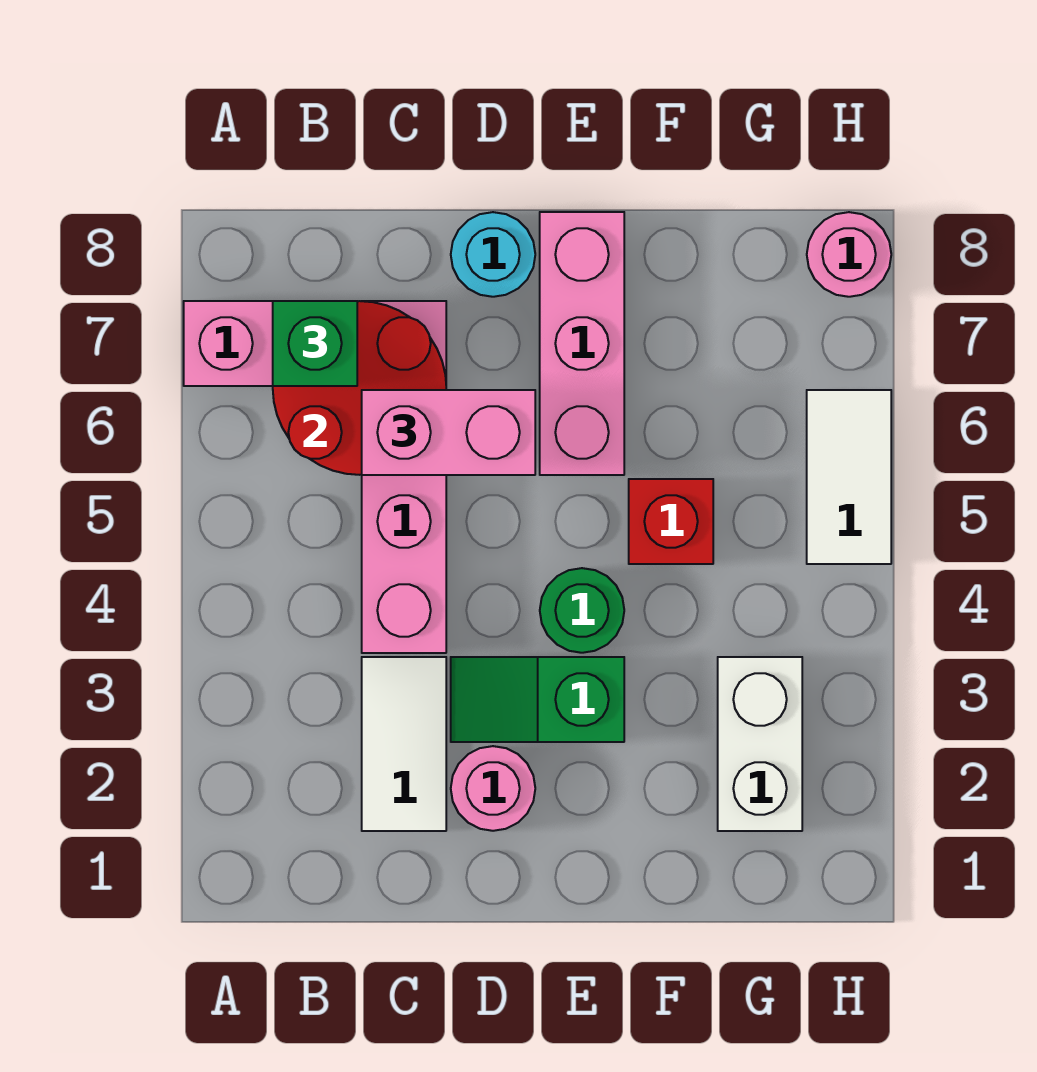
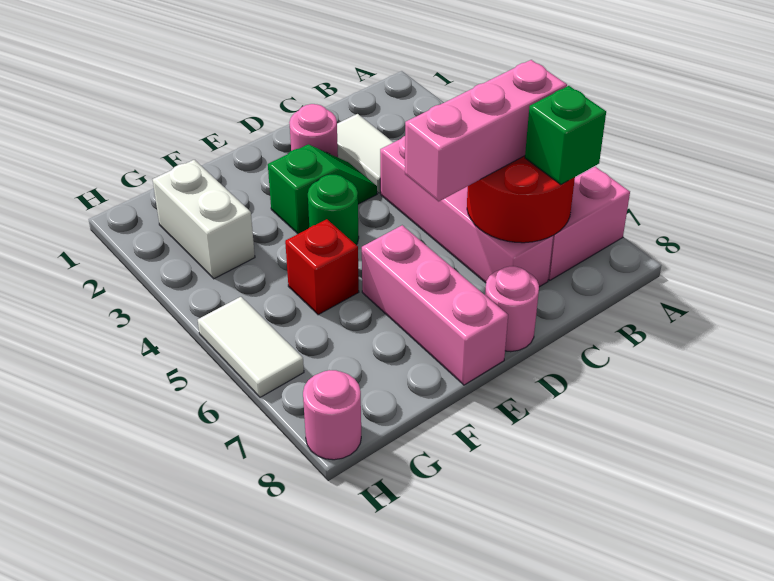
pink 1x2 brick [362,390,535,475] -> pink 1x3 brick [405,60,567,201]
cyan 1x1 round brick [451,212,535,297] -> pink 1x1 round brick [485,266,539,352]

